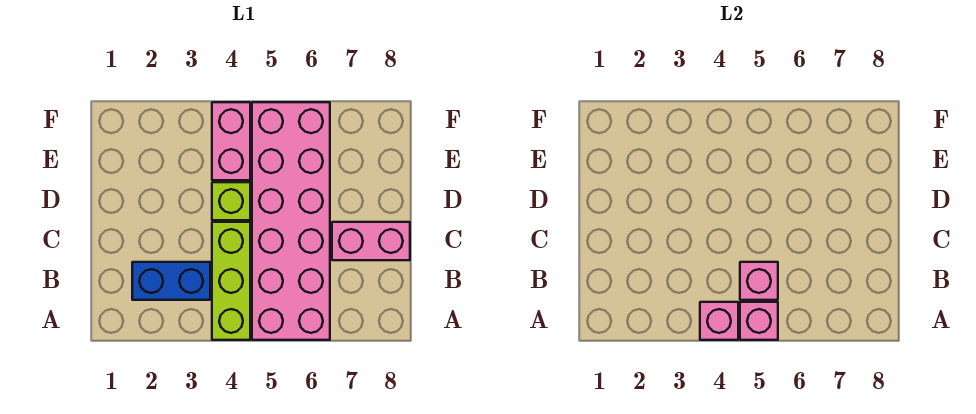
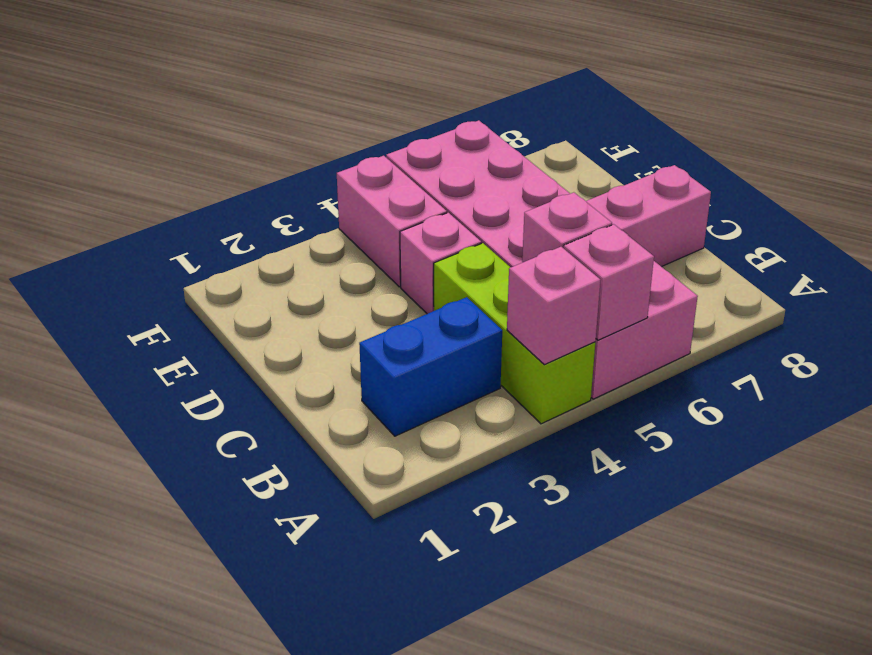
lime 1x1 brick [212,182,250,220] -> pink 1x1 brick [400,213,481,314]

